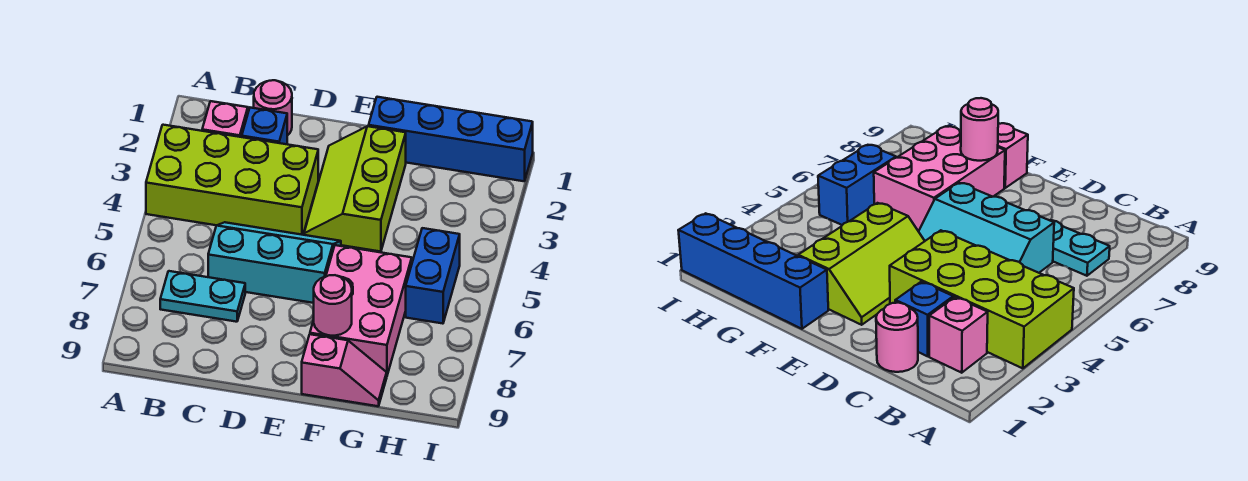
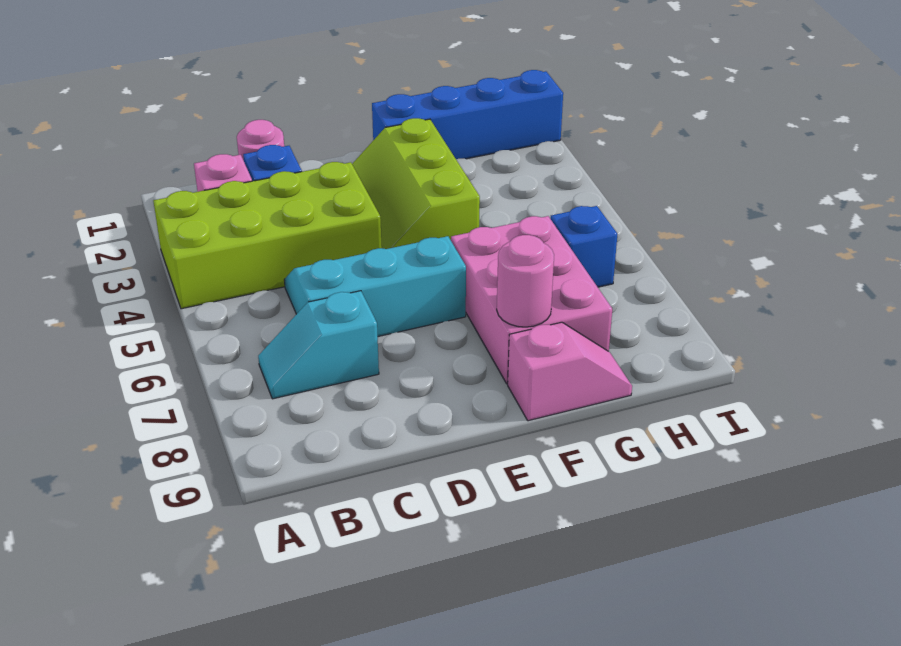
cyan 1x2 plate [160,271,245,322] -> cyan 1x2 slope [258,291,379,399]
blue 1x2 brick [406,228,460,324] -> blue 1x1 brick [551,206,617,287]

